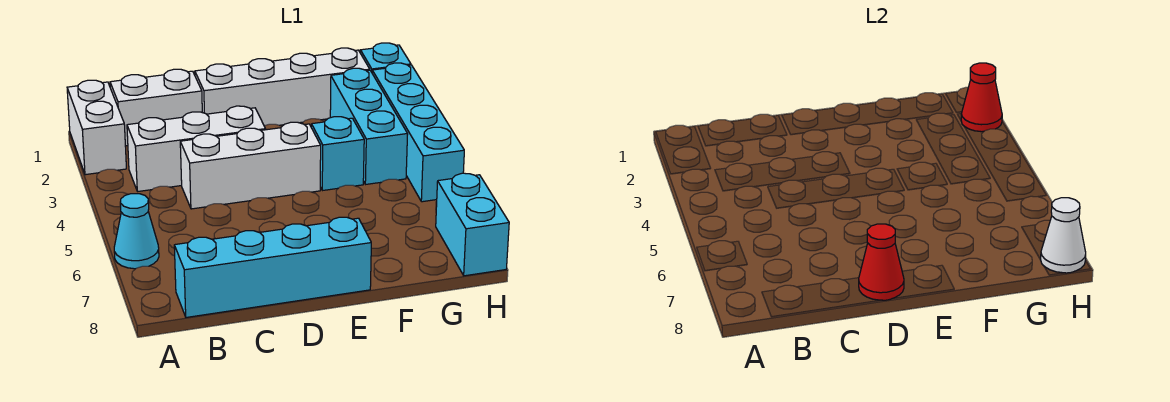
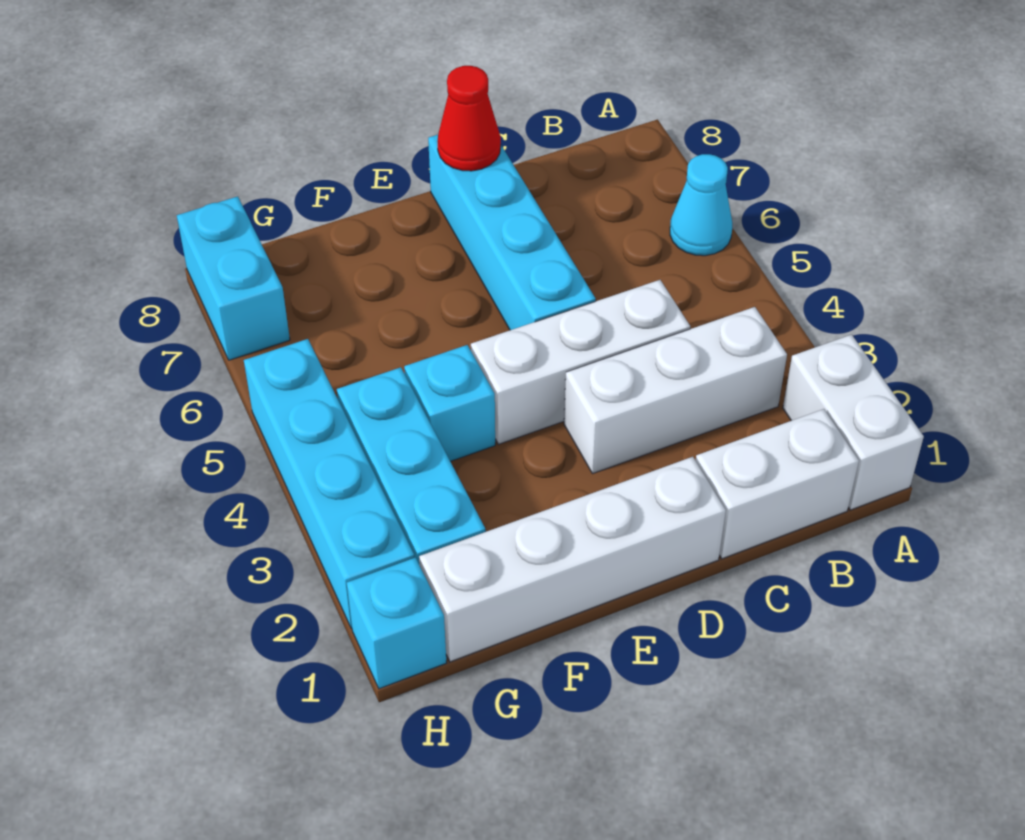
cyan 1x4 brick [174,217,371,317] -> cyan 1x4 brick turned to [428,135,596,330]
red 1x1 cone [961,63,1002,132] -> none
white 1x1 cone [1041,198,1086,273] -> none

